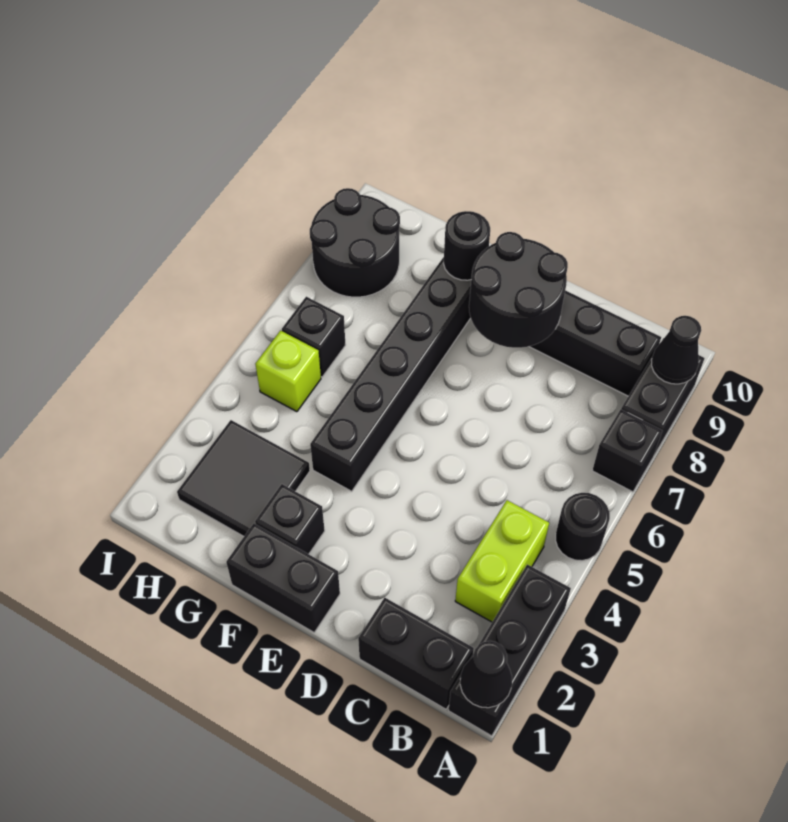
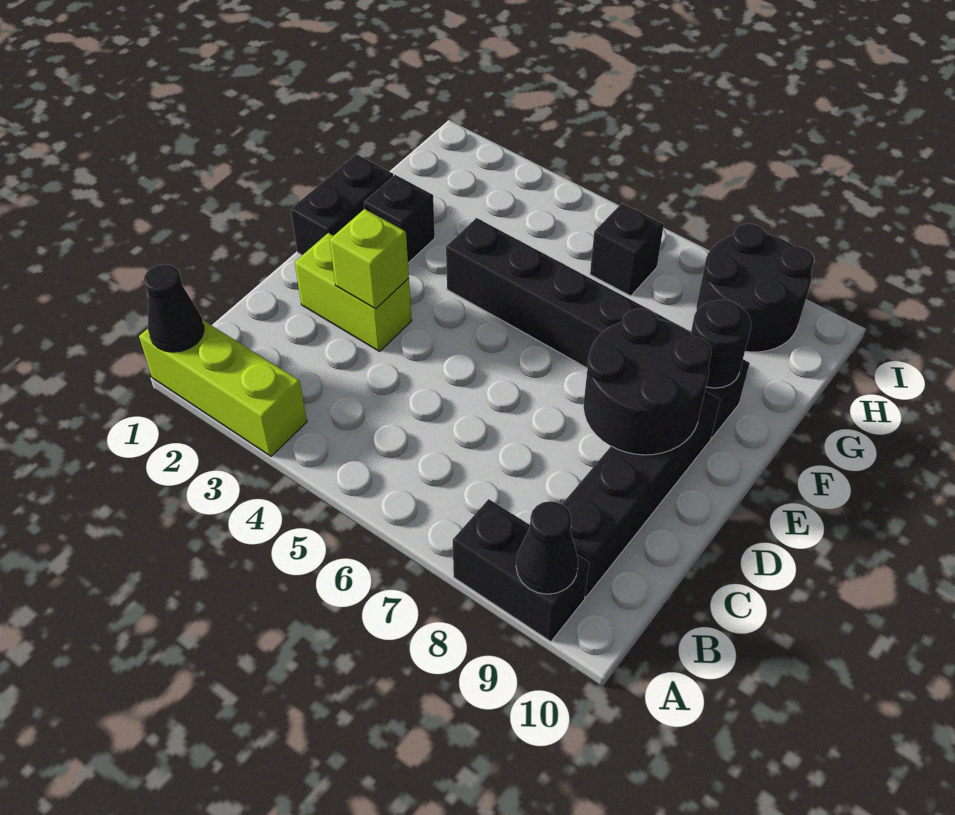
black 1x3 brick [448,565,571,736] -> lime 1x3 brick [139,320,307,456]
black 1x1 round brick [556,493,610,561] -> none
black 1x1 brick [592,410,663,492] -> none
black 1x2 brick [358,598,474,709] -> none
lime 1x2 brick [455,500,549,622] -> lime 1x2 brick moved to [295,233,411,351]
black 2x2 tile [177,420,310,536] -> none
lime 1x1 brick [255,331,321,412] -> lime 1x1 brick moved to [330,209,409,309]

